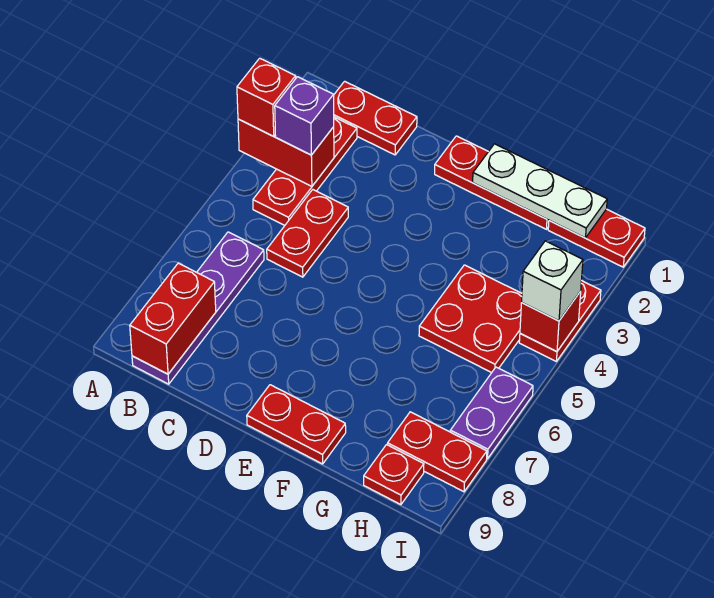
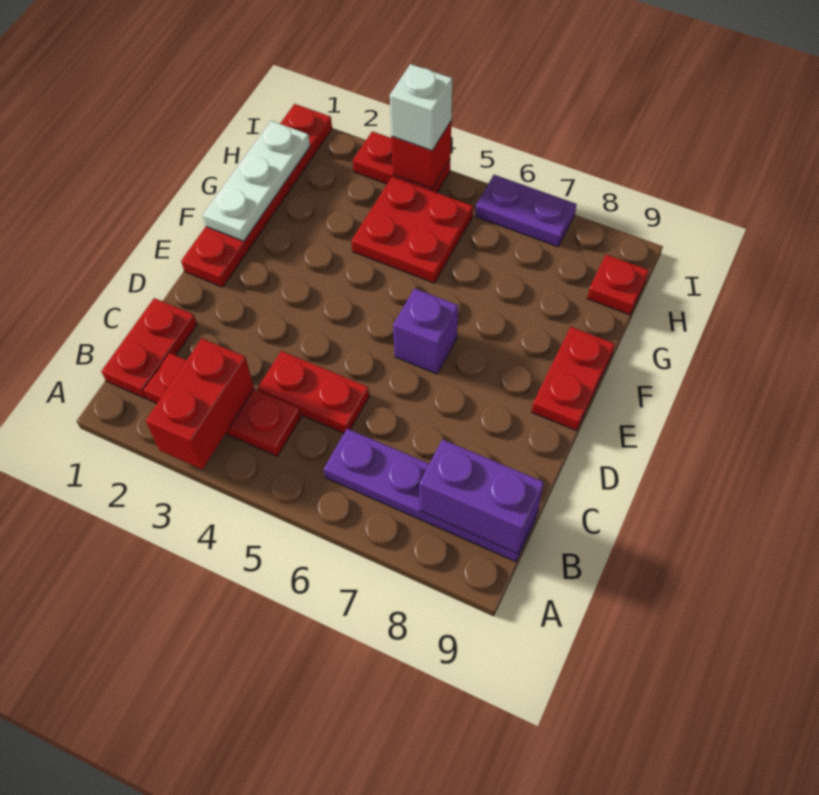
red 1x1 brick [237,58,296,136] -> none
purple 1x1 brick [275,77,334,155] -> purple 1x1 brick moved to [393,288,458,374]
red 1x2 brick [130,263,216,374] -> purple 1x2 brick [419,440,544,554]
red 1x2 plate [388,412,487,492] -> none

